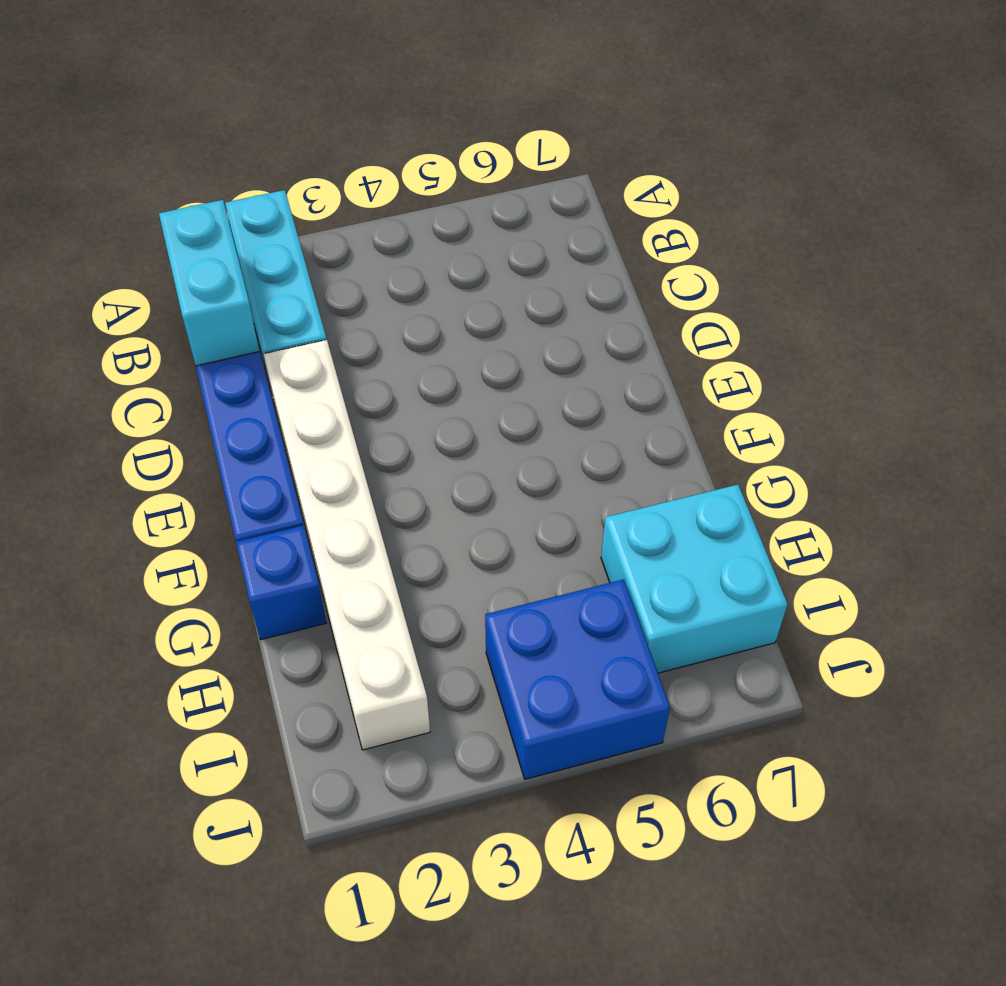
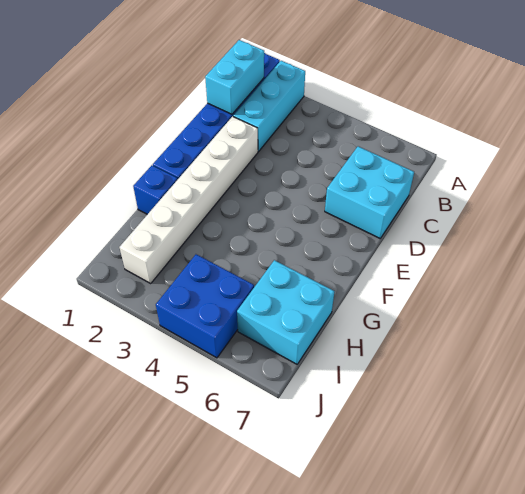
none -> cyan 2x2 brick [325,146,414,238]

